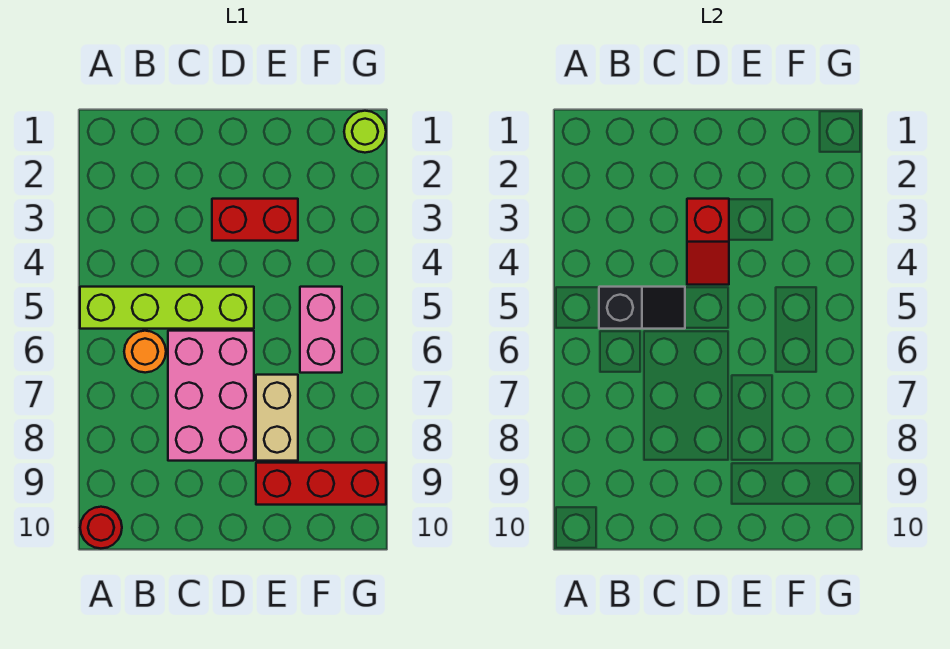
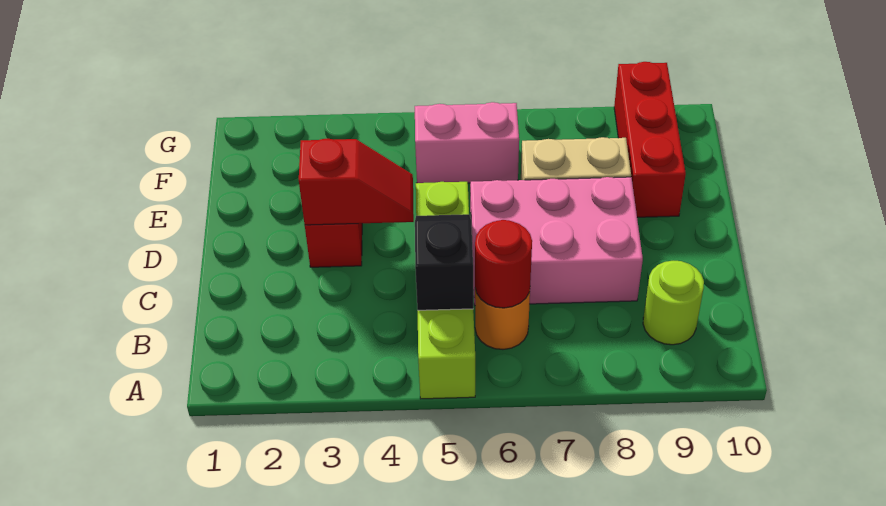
red 1x1 round brick [80,507,122,548] -> red 1x1 round brick moved to [475,220,532,308]
lime 1x1 round brick [344,111,386,153] -> lime 1x1 round brick moved to [643,261,704,345]

